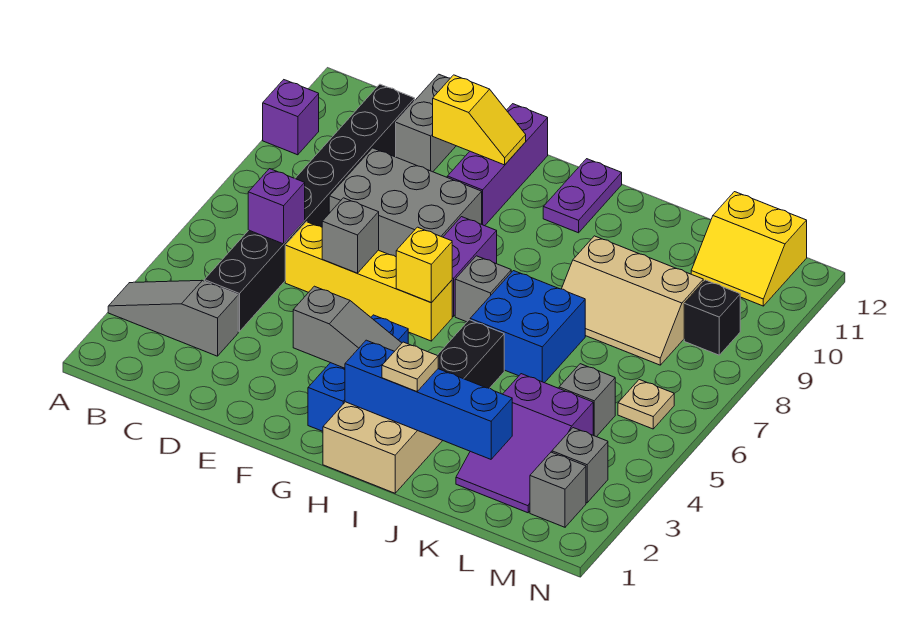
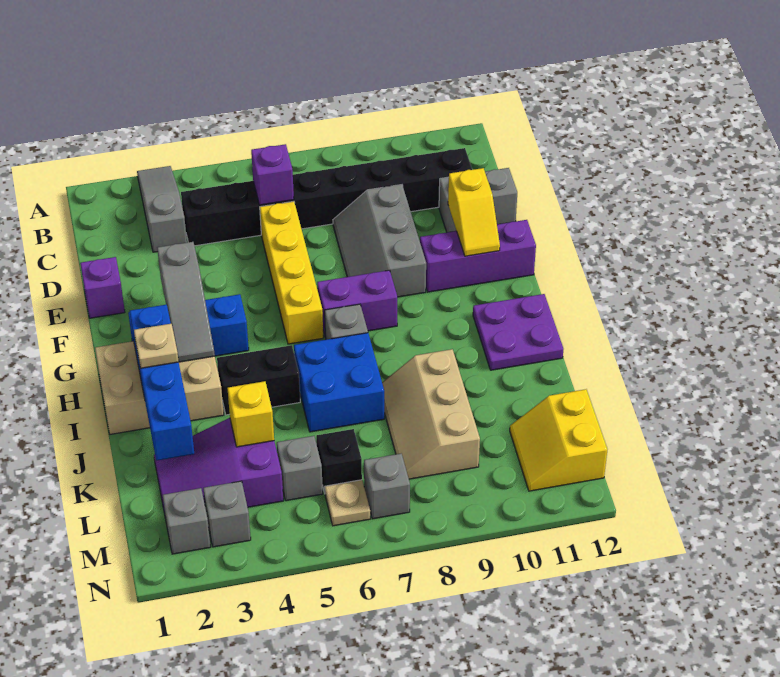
purple 1x1 brick [263,80,319,155] -> purple 1x1 brick moved to [80,257,125,318]
grey 2x3 brick [329,148,482,257] -> grey 2x3 slope [333,185,426,297]
grey 1x1 brick [322,198,379,273] -> grey 1x1 brick moved to [364,454,410,519]
yellow 1x1 brick [396,227,452,303] -> yellow 1x1 brick moved to [227,381,274,447]
purple 1x2 plate [543,159,622,233] -> purple 2x2 plate [473,294,563,370]
black 1x1 brick [684,280,740,355] -> black 1x1 brick moved to [316,429,362,493]

